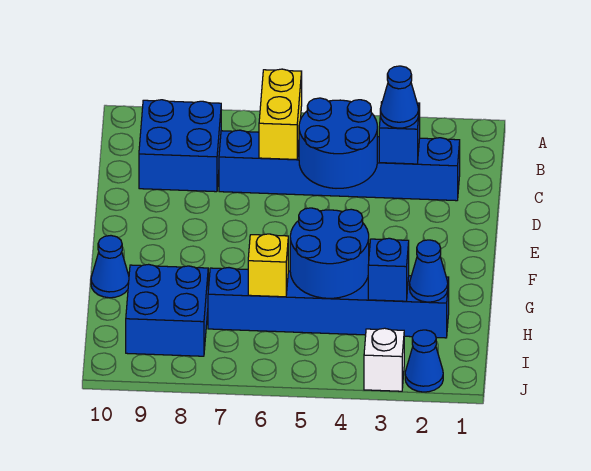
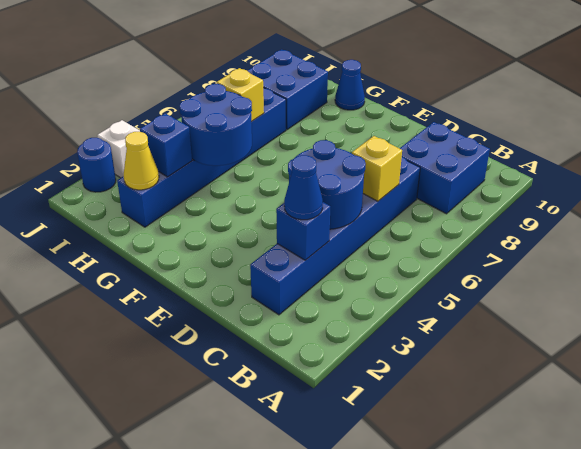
yellow 1x2 brick [259,69,302,159] -> yellow 1x1 brick [352,136,402,201]
blue 1x1 cone [410,240,448,302] -> yellow 1x1 cone [124,132,159,190]
blue 1x1 cone [405,330,443,392] -> blue 1x1 round brick [77,138,116,192]

